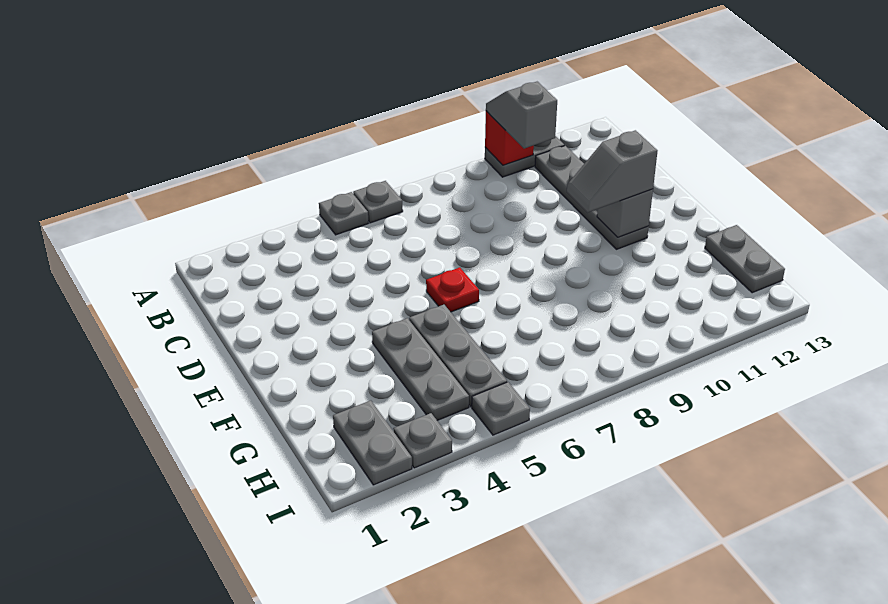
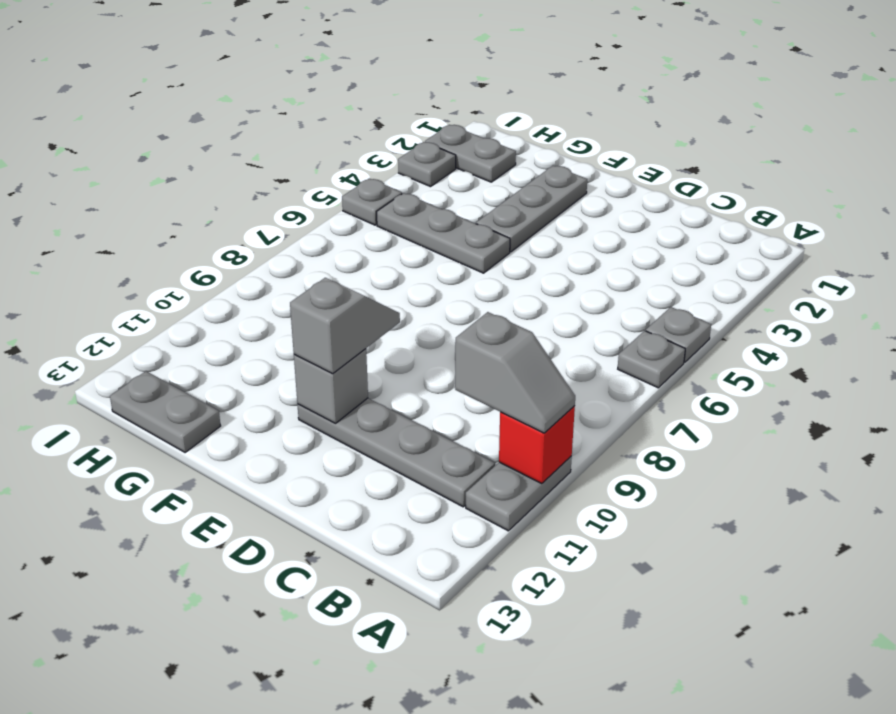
red 1x1 plate [426,267,479,312] -> none
grey 1x3 plate [372,318,469,420] -> grey 1x3 plate turned to [476,166,587,252]

